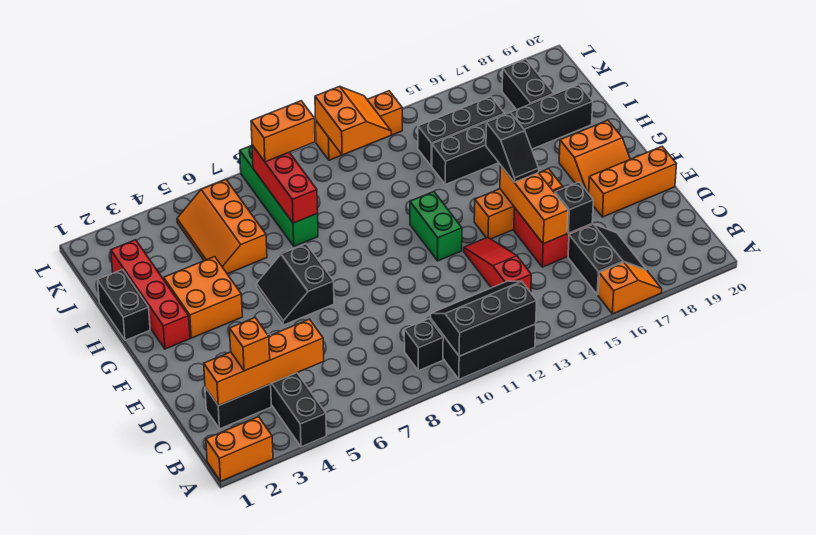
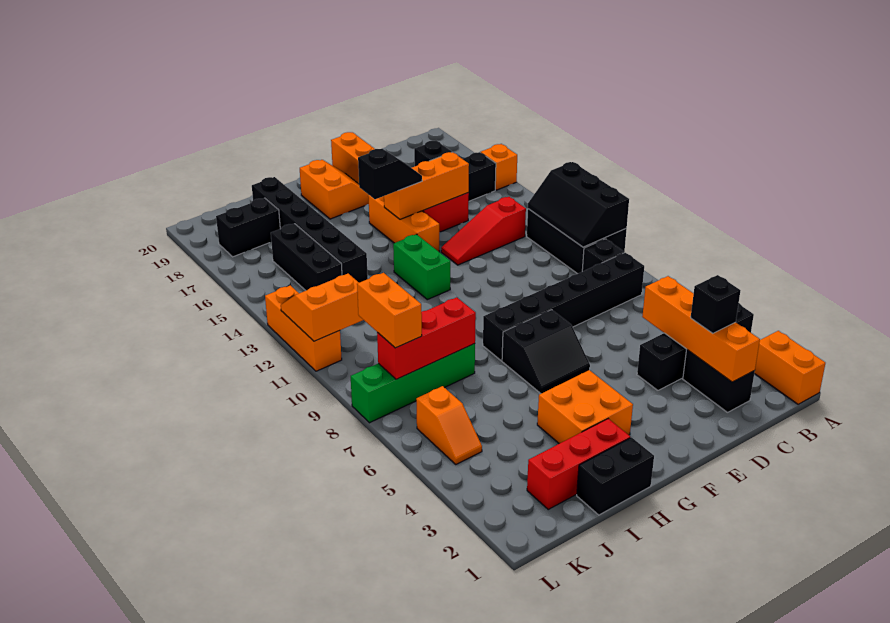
none -> black 1x6 brick [483,253,644,361]
orange 1x1 brick [230,318,270,371] -> black 1x1 brick [691,275,740,333]
green 1x2 brick [410,192,462,261] -> green 1x2 brick turned to [393,234,450,300]
red 1x4 brick [111,240,190,349] -> red 1x3 brick [527,419,630,509]
orange 2x3 slope [177,180,267,274] -> orange 1x2 slope [416,386,482,464]

